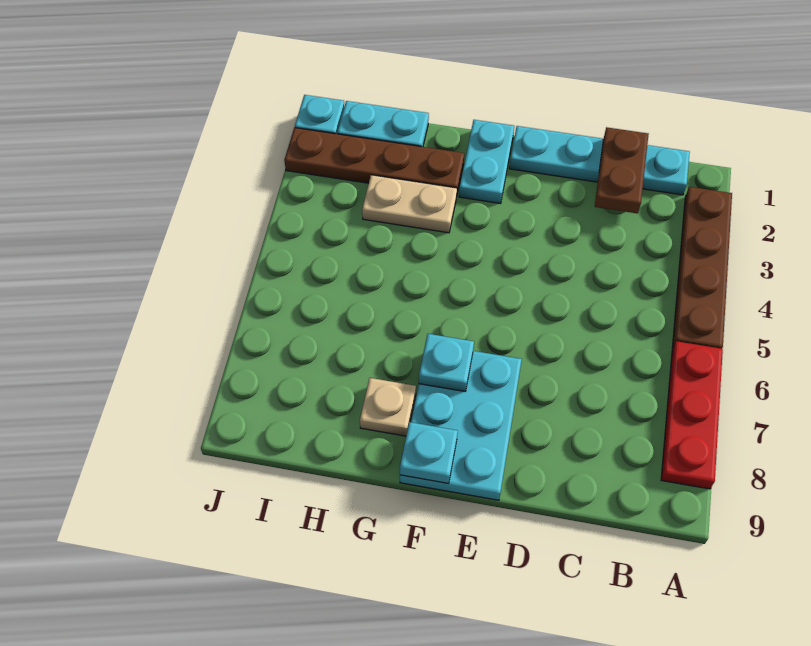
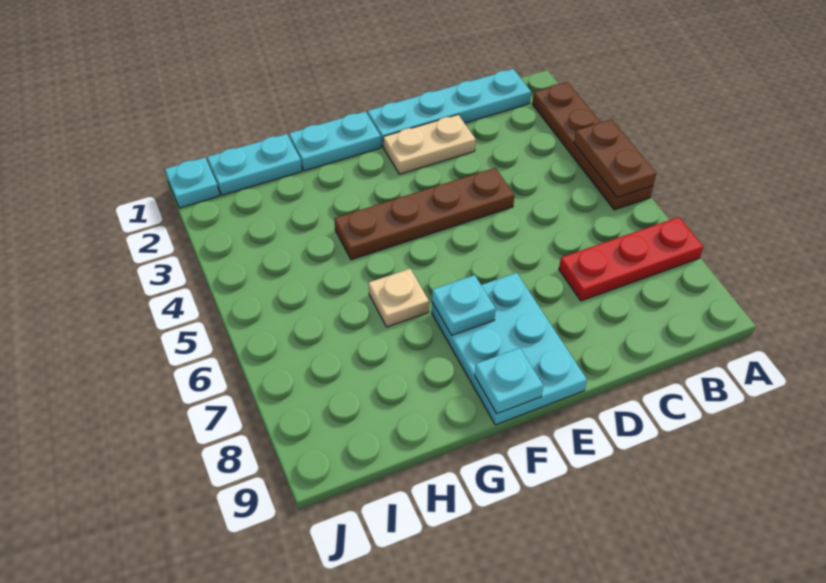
red 1x3 plate [661,341,723,489] -> red 1x3 plate turned to [559,217,703,301]
brown 1x2 plate [595,127,649,214] -> brown 1x2 plate moved to [574,119,657,198]
cyan 1x2 plate [459,120,514,203] -> cyan 1x2 plate turned to [289,111,381,171]
brown 1x4 plate [284,128,464,193] -> brown 1x4 plate moved to [334,168,515,260]
tan 1x2 plate [362,175,457,233] -> tan 1x2 plate moved to [383,115,476,174]
tan 1x1 plate [360,378,416,436] -> tan 1x1 plate moved to [369,269,429,327]

